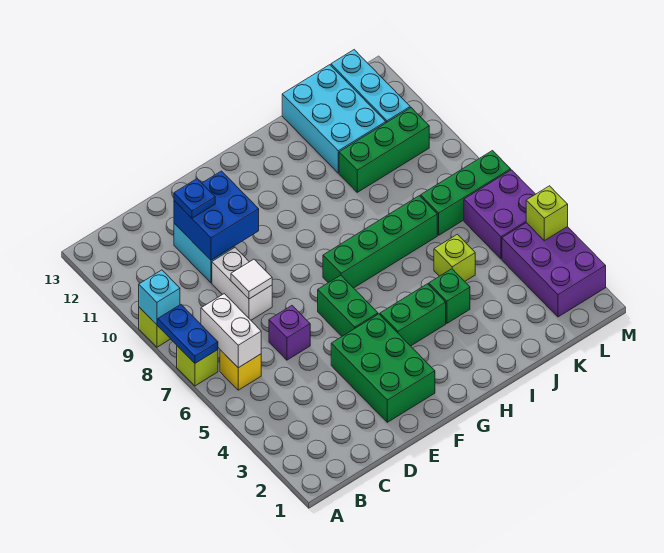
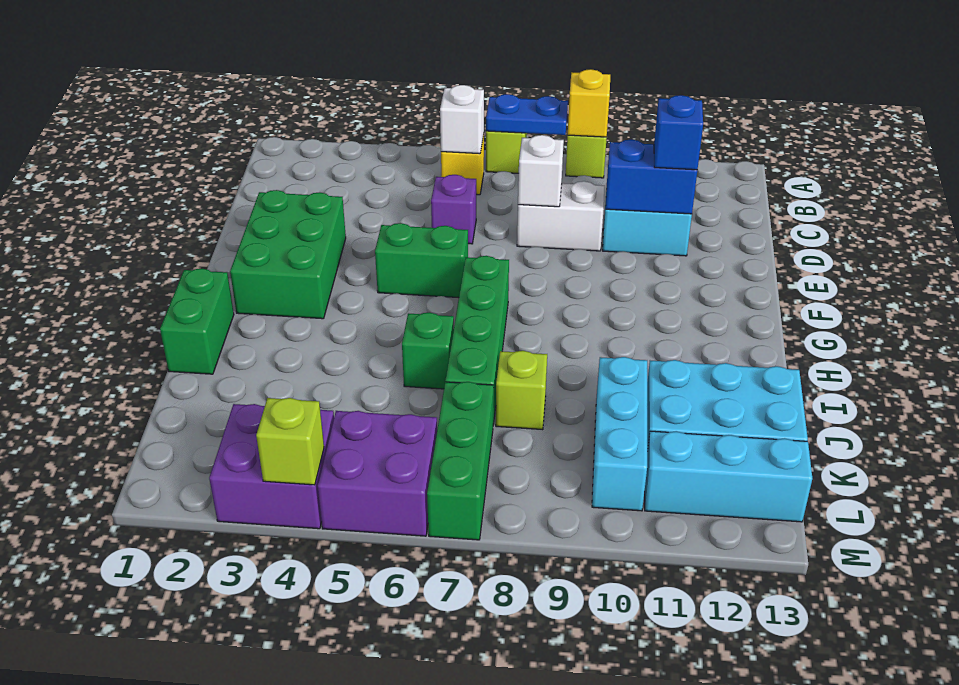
cyan 1x1 brick [139,270,180,325] -> yellow 1x1 brick [568,69,610,137]
white 1x2 brick [201,294,261,368] -> white 1x1 brick [440,85,484,154]
white 1x1 tile [231,259,272,299] -> white 1x1 brick [518,135,564,207]
blue 2x2 brick [174,171,259,260] -> blue 1x2 brick [606,140,697,214]
blue 1x1 plate [174,179,215,218] -> blue 1x1 brick [654,95,703,170]
green 2x3 brick [331,314,435,422] -> green 2x3 brick turned to [230,190,346,319]
green 1x2 brick [380,284,446,346] -> green 1x2 brick moved to [160,269,234,374]
green 1x1 brick [429,269,470,323] -> green 1x1 brick moved to [402,312,454,389]
lime 1x1 brick [434,234,475,281] -> lime 1x1 brick moved to [496,351,547,430]
green 1x3 brick [339,108,429,192] -> cyan 1x3 brick [592,357,647,511]
purple 2x3 brick [502,223,606,317] -> purple 2x2 brick [209,404,334,529]

